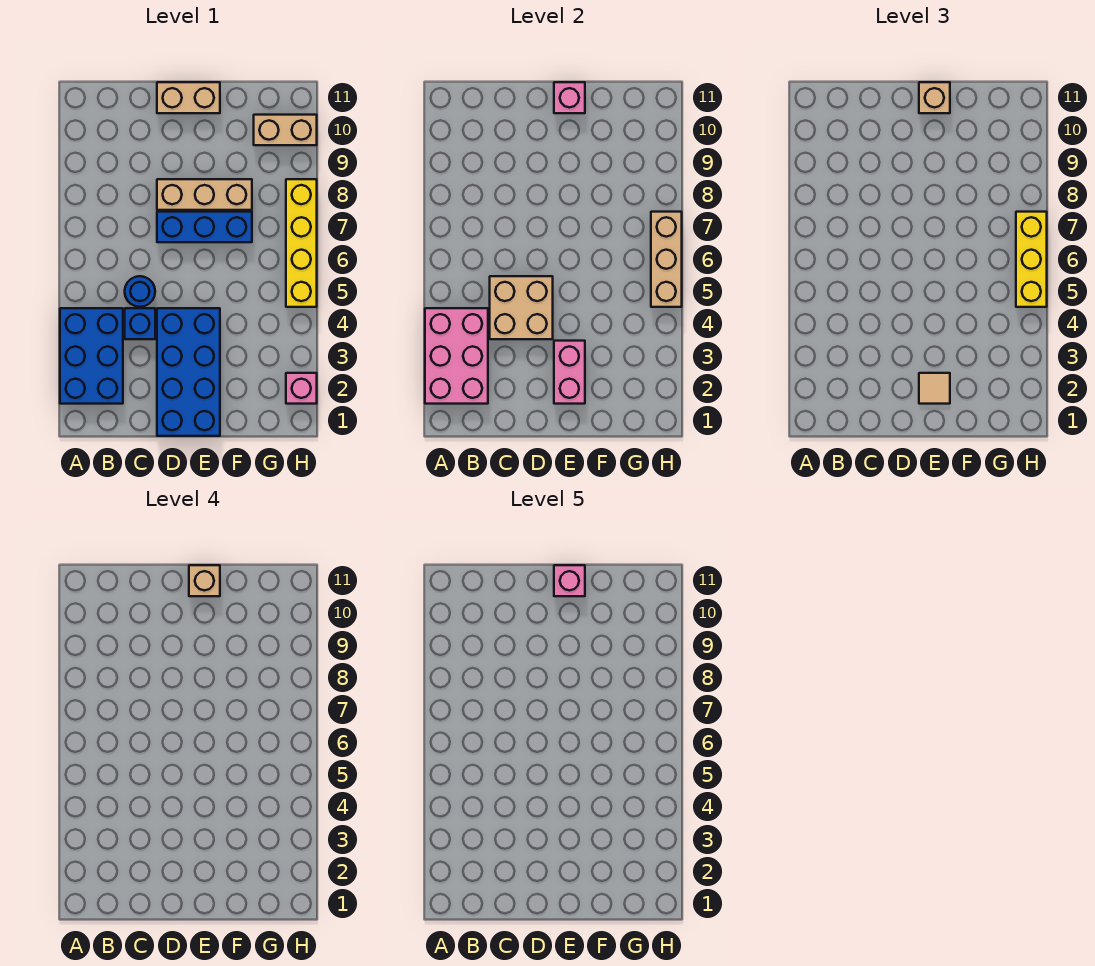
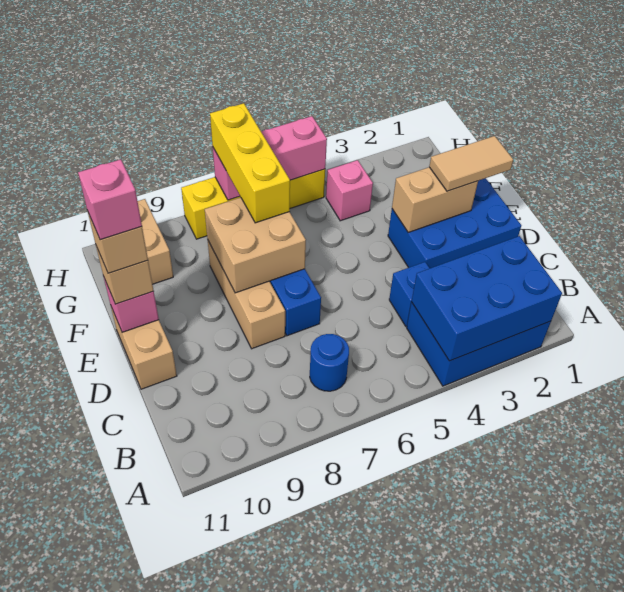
pink 2x3 brick [425,308,488,404] -> blue 2x3 brick [412,236,562,361]
tan 2x2 brick [490,276,553,339] -> tan 2x2 brick moved to [205,198,306,293]
blue 1x1 round brick [125,276,155,307] -> blue 1x1 round brick moved to [310,334,349,391]
blue 2x4 brick [157,308,220,436] -> blue 2x3 brick [388,178,521,268]
pink 1x2 brick [554,341,585,404] -> tan 1x2 brick [392,167,478,232]
tan 1x1 tile [919,373,950,404] -> tan 1x2 tile [429,136,513,191]
pink 1x1 brick [286,373,317,404] -> pink 1x1 brick moved to [326,160,373,221]
tan 1x3 brick [651,212,682,307] -> pink 1x3 brick [213,116,327,200]
yellow 1x3 brick [1016,212,1047,307] -> yellow 1x3 brick turned to [210,103,290,223]

